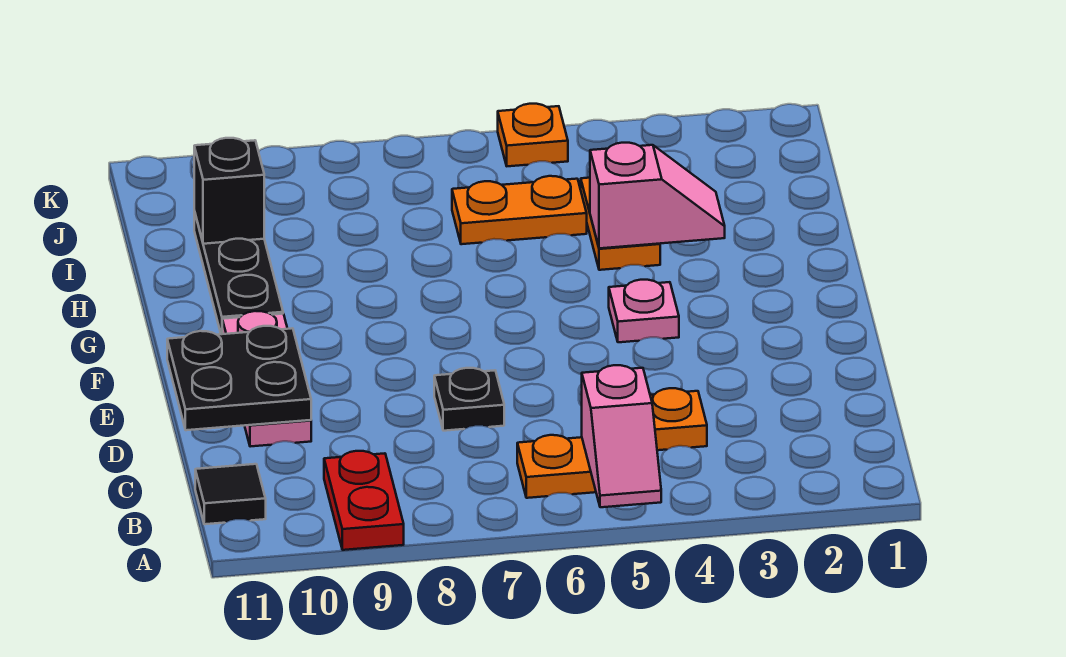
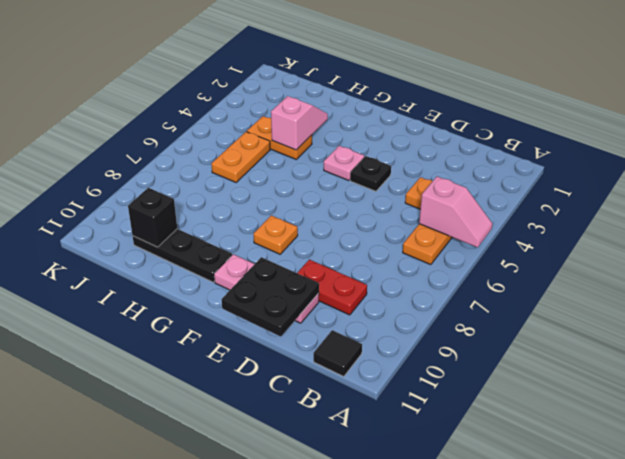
red 1x2 plate [324,451,404,550] -> red 1x2 plate moved to [297,260,367,315]
black 1x1 plate [434,368,504,431] -> black 1x1 plate moved to [350,156,391,191]
orange 1x1 plate [498,104,568,166] -> orange 1x1 plate moved to [254,215,298,254]

